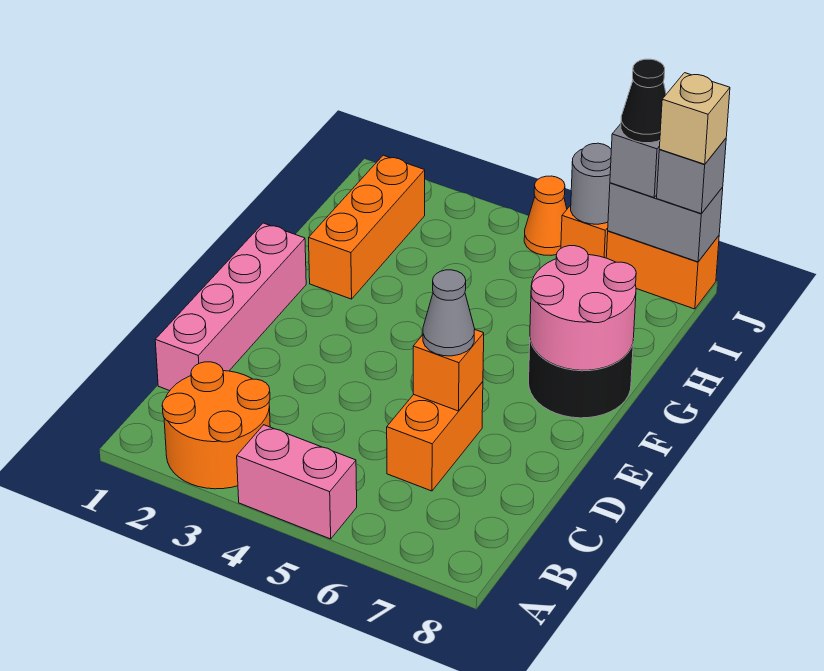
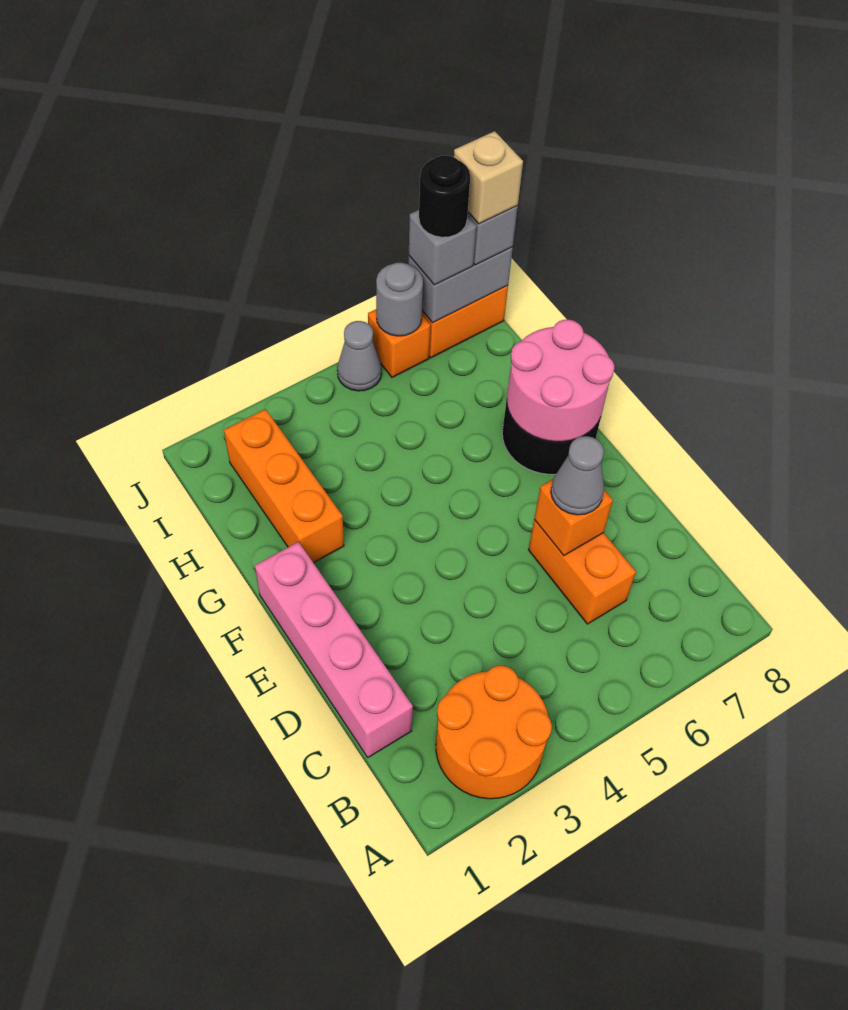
pink 1x2 brick [237,425,357,539] -> none
orange 1x1 cone [524,176,567,255] -> grey 1x1 cone [337,321,382,391]
black 1x1 cone [621,59,666,143] -> black 1x1 round brick [419,156,470,237]

